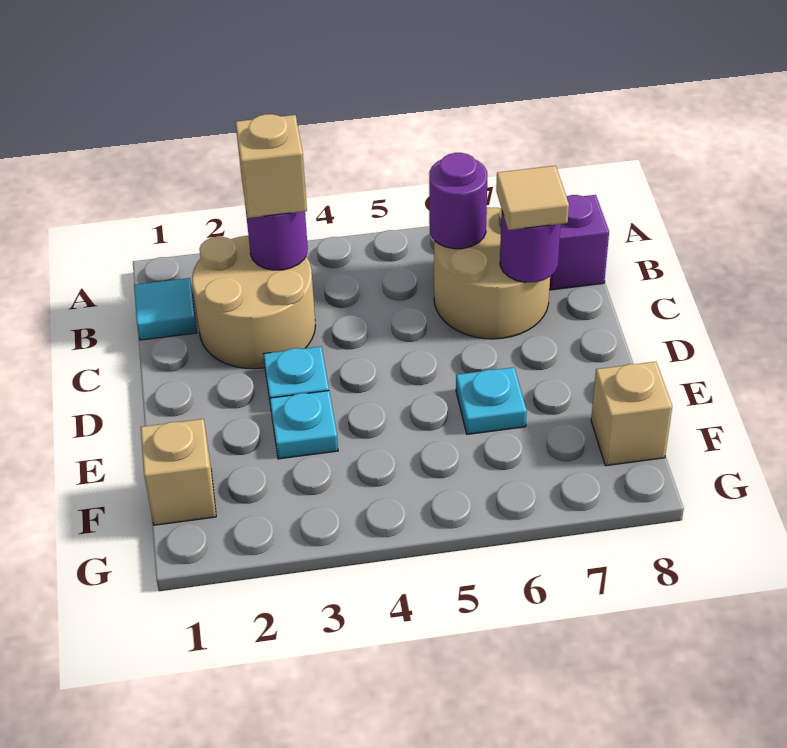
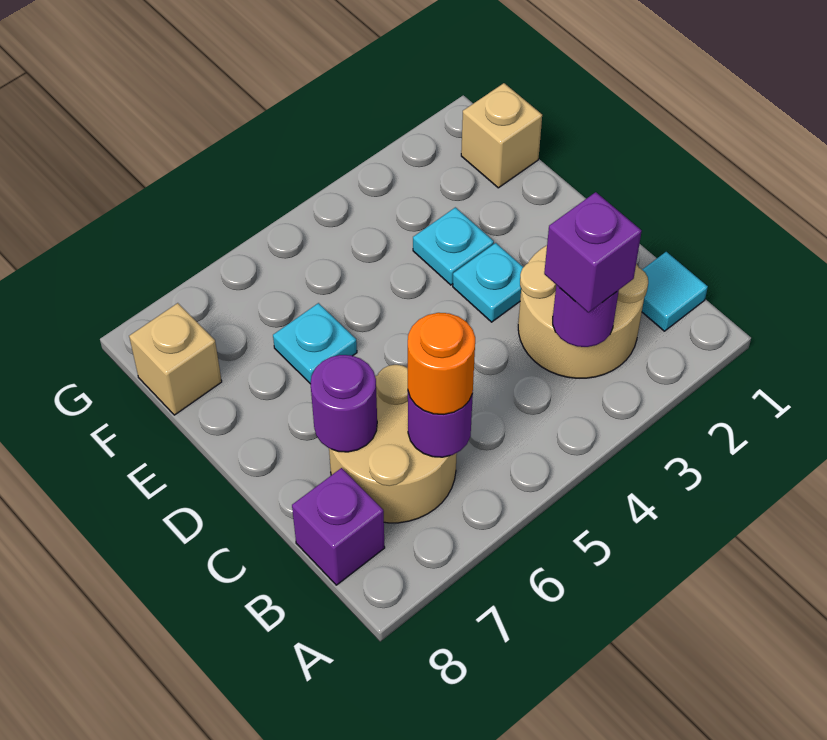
tan 1x1 brick [236,114,307,218] -> purple 1x1 brick [544,192,642,313]
none -> orange 1x1 round brick [408,313,475,414]
tan 1x1 tile [496,166,569,230] -> none

